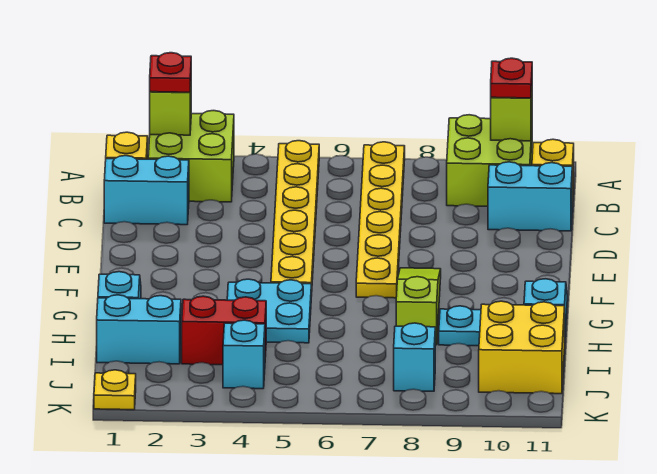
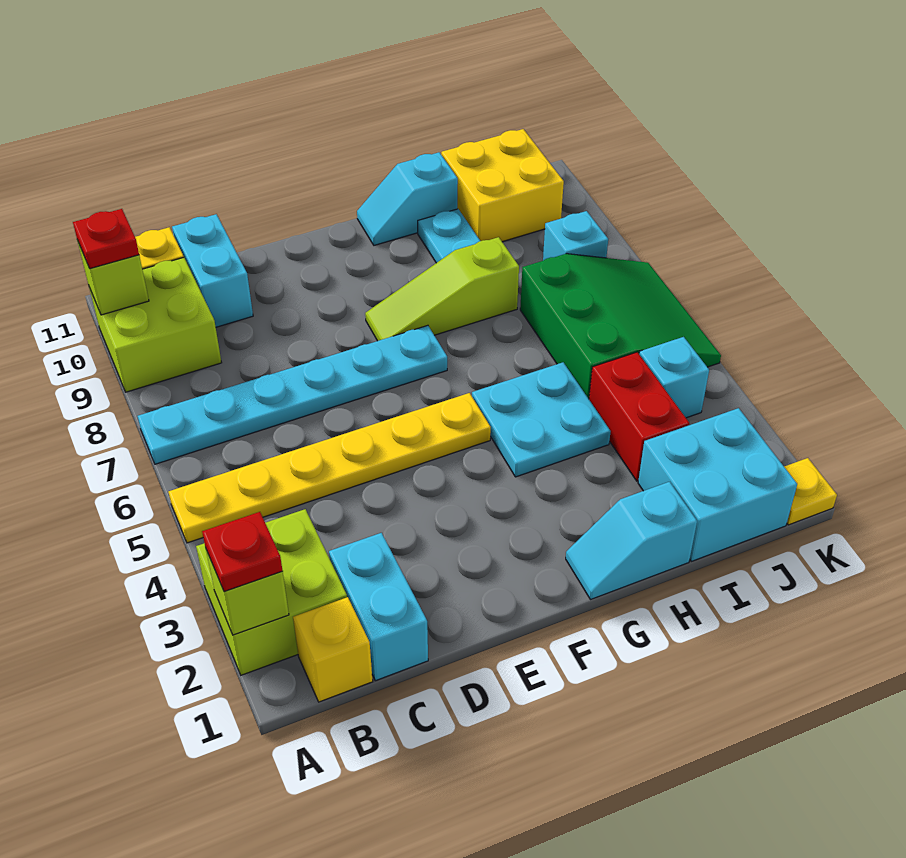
yellow 1x6 plate [356,142,405,298] -> cyan 1x6 plate [138,325,447,464]
cyan 1x2 brick [97,295,181,364] -> cyan 2x2 brick [638,408,797,561]
none -> green 3x3 slope [520,254,721,399]

